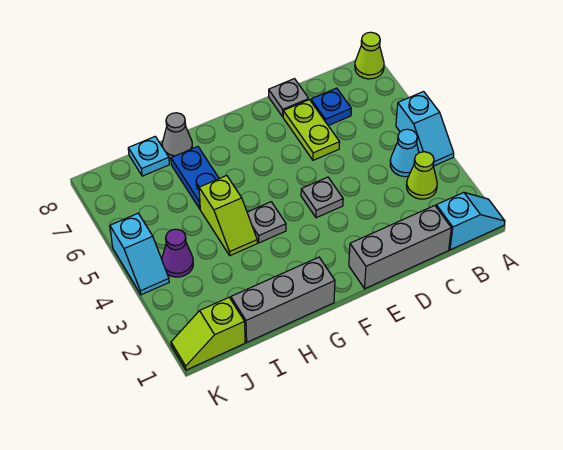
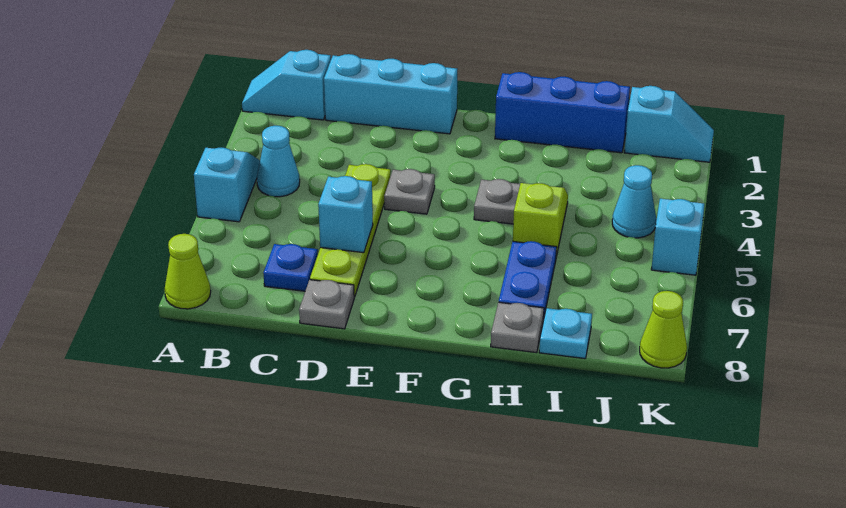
lime 1x1 cone [406,152,437,199] -> lime 1x1 cone moved to [640,291,687,368]
grey 1x3 brick [349,206,451,289] -> cyan 1x3 brick [324,54,457,134]
lime 1x2 plate [283,100,340,160] -> lime 1x4 plate [310,164,391,297]
none -> cyan 1x1 brick [318,176,373,253]
grey 1x3 brick [231,257,335,342] -> blue 1x3 brick [495,72,630,153]
grey 1x1 cone [162,113,192,159] -> grey 1x1 plate [491,302,544,353]
lime 1x2 slope [171,298,245,370] -> cyan 1x2 slope [624,86,714,162]
purple 1x1 cone [162,229,193,277] -> cyan 1x1 cone [612,165,656,238]

